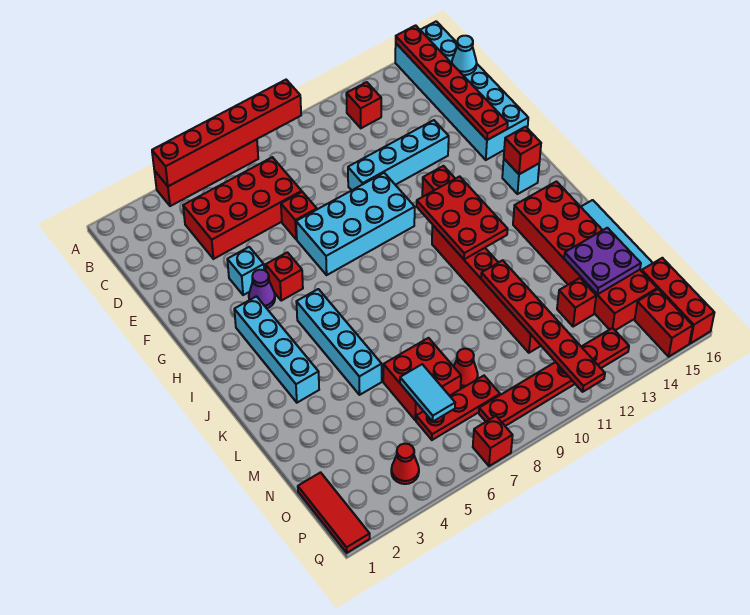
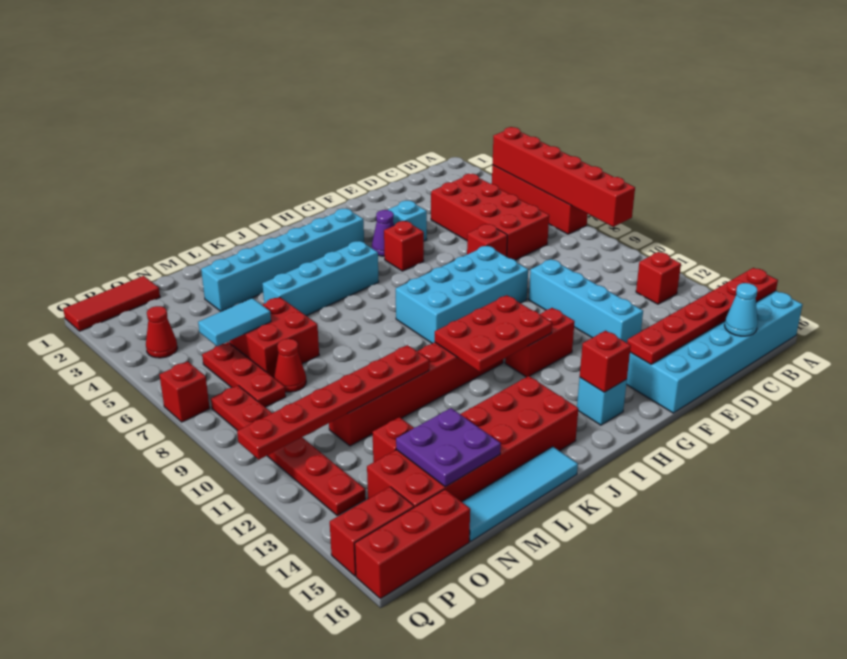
cyan 2x4 brick [296,173,415,275] -> cyan 2x4 brick turned to [396,246,528,343]
cyan 1x4 brick [234,296,319,403] -> cyan 1x6 brick [201,209,364,311]

